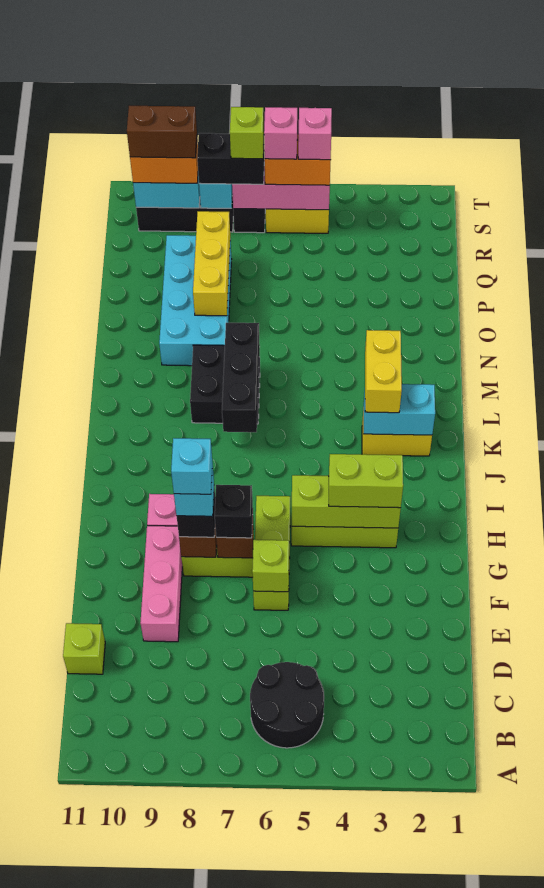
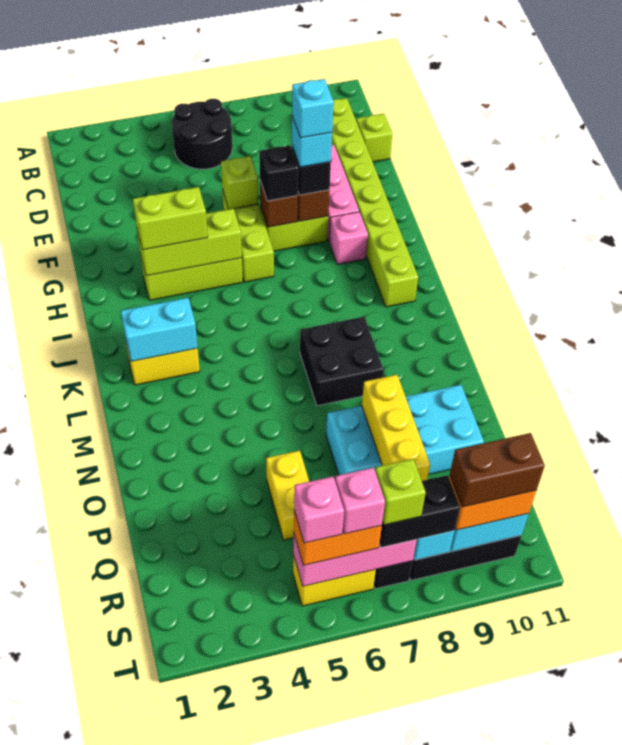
none -> lime 1x8 brick [332,98,418,307]
yellow 1x2 brick [365,330,402,413] -> yellow 1x2 brick moved to [266,451,309,540]
black 1x3 brick [222,323,260,432] -> none
cyan 2x4 brick [159,235,232,366] -> cyan 2x4 brick turned to [326,385,484,475]

